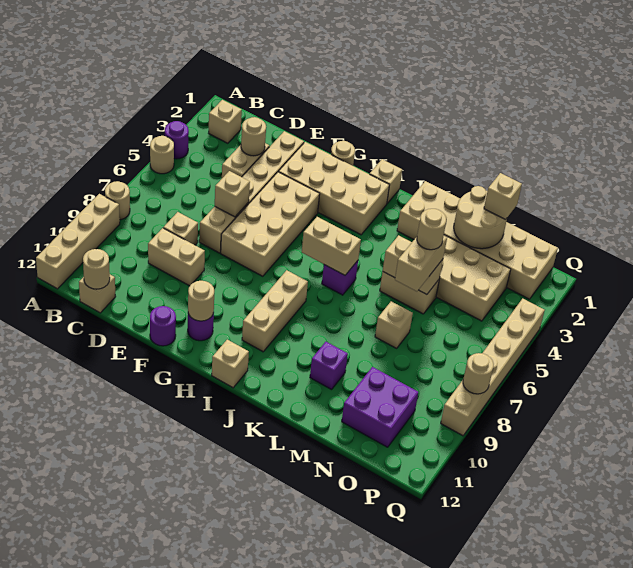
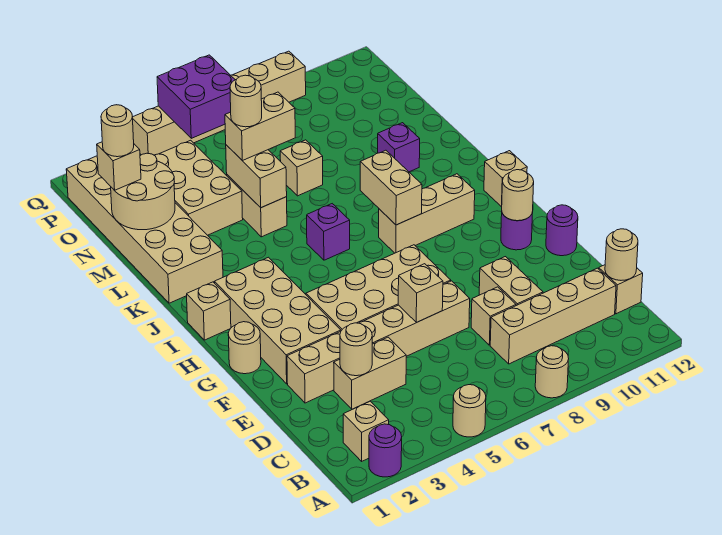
purple 1x1 round brick [165,121,189,159] -> purple 1x1 round brick moved to [369,424,402,477]
tan 1x4 brick [36,194,120,289] -> tan 1x4 brick moved to [490,268,616,364]
tan 1x2 brick [302,217,361,275] -> tan 1x2 brick moved to [360,150,422,225]
purple 2x2 brick [342,367,418,447] -> purple 2x2 brick moved to [157,55,235,138]
tan 1x1 round brick [463,353,494,394] -> tan 1x1 round brick moved to [101,105,134,157]

